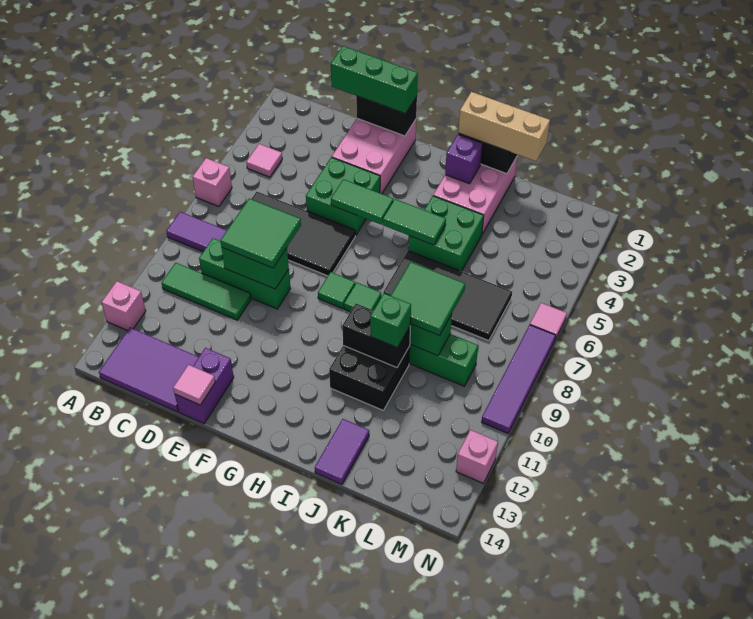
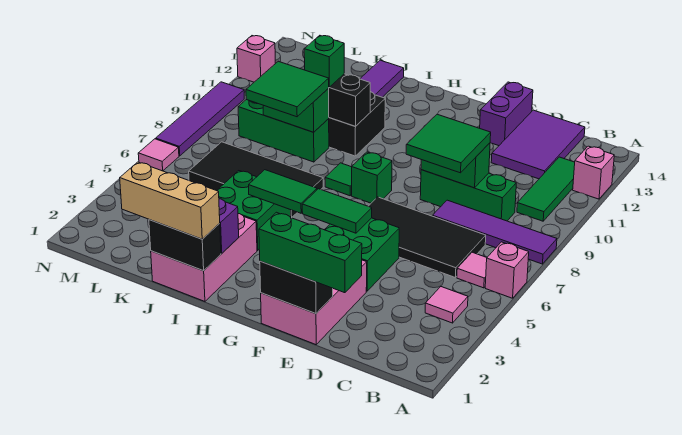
green 1x3 tile [162,263,251,320] -> green 1x3 tile turned to [517,157,575,221]
purple 2x3 tile [99,328,199,412] -> purple 2x3 tile turned to [491,110,585,179]
pink 1x1 tile [173,365,215,405] -> pink 1x1 tile moved to [457,252,487,288]
green 1x1 tile [318,272,355,309] -> green 1x1 brick [352,152,392,203]

